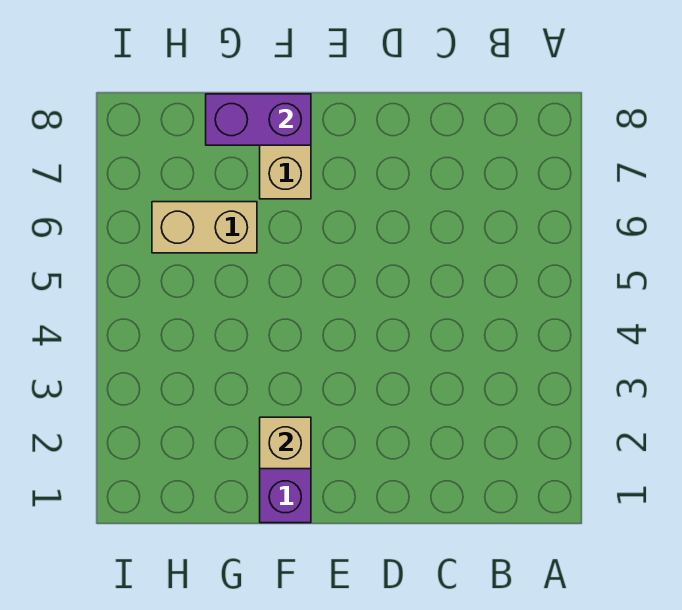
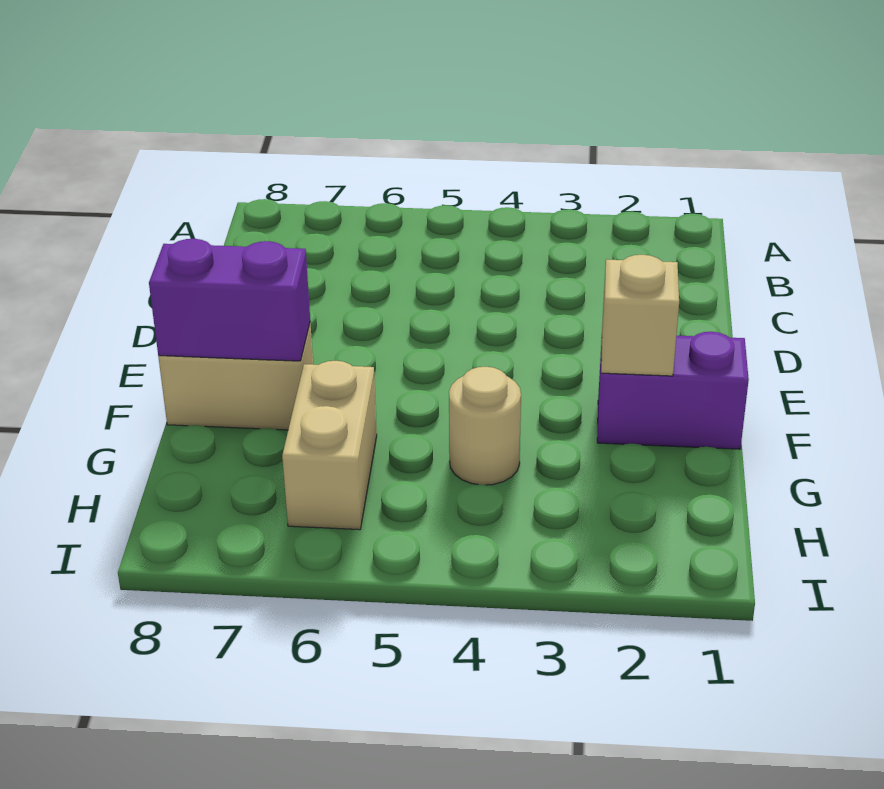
purple 1x2 brick [206,94,311,145] -> purple 1x2 brick turned to [149,239,310,361]
none -> tan 1x1 round brick [449,367,521,485]

